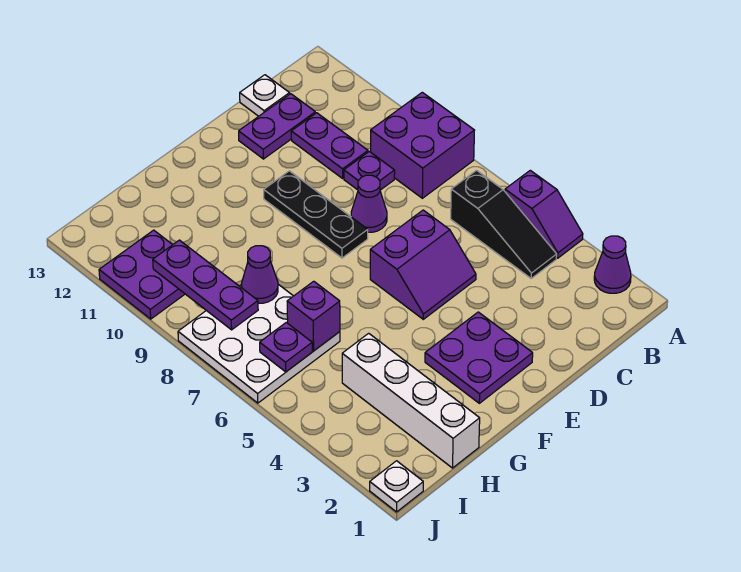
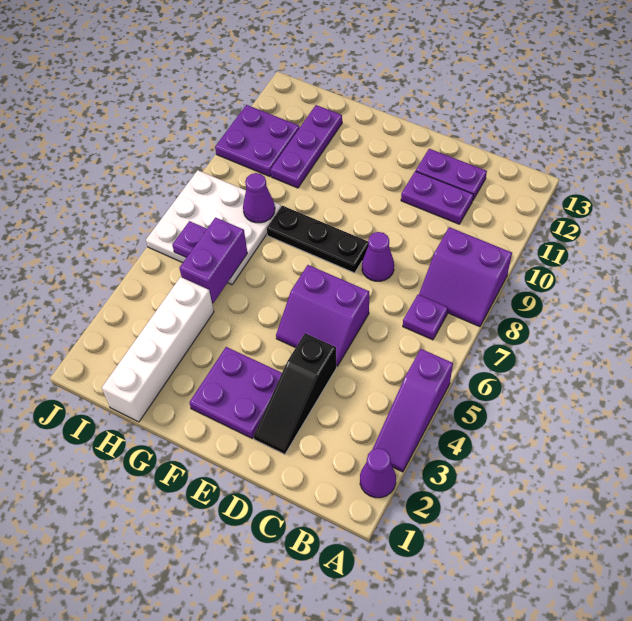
purple 1x2 slope [505,170,583,258] -> purple 1x3 slope [373,349,453,472]
purple 2x2 brick [371,92,475,198] -> purple 2x2 slope [419,227,512,327]
black 1x3 slope [451,170,557,278] -> black 1x3 slope moved to [254,333,337,454]
purple 1x1 plate [344,152,395,190] -> purple 1x1 plate moved to [403,295,448,340]
purple 1x2 plate [291,113,368,178] -> purple 1x2 plate turned to [401,171,473,224]
white 1x1 plate [240,75,290,116] -> none
black 1x3 plate [264,171,368,258] -> black 1x3 plate turned to [267,206,368,273]
purple 1x1 brick [287,281,340,351] -> purple 1x2 brick [179,218,247,303]
purple 1x3 plate [153,240,258,330] -> purple 1x3 plate moved to [271,105,342,188]
white 1x1 plate [370,461,423,512] -> none

